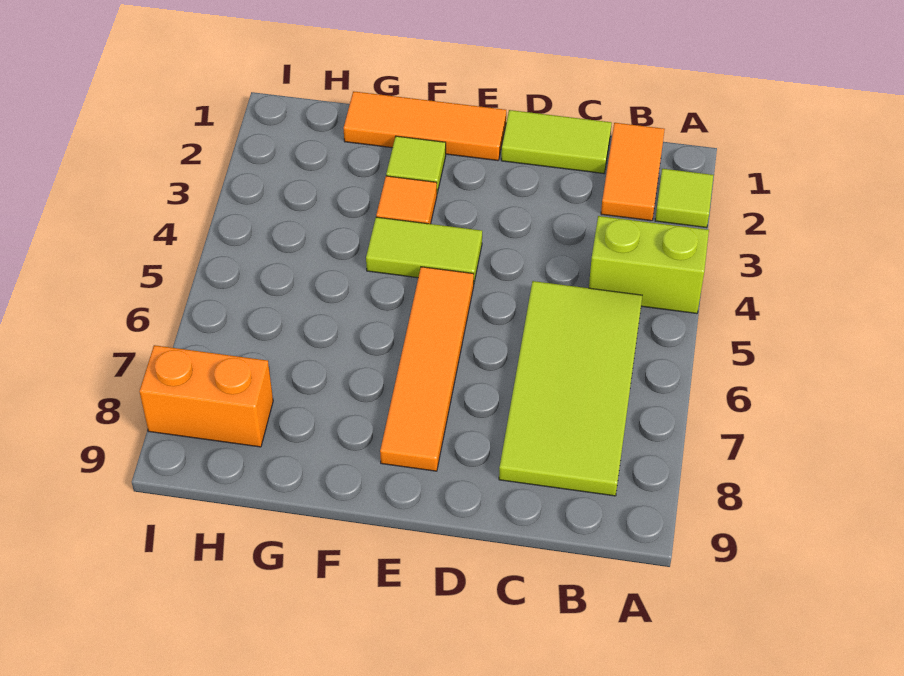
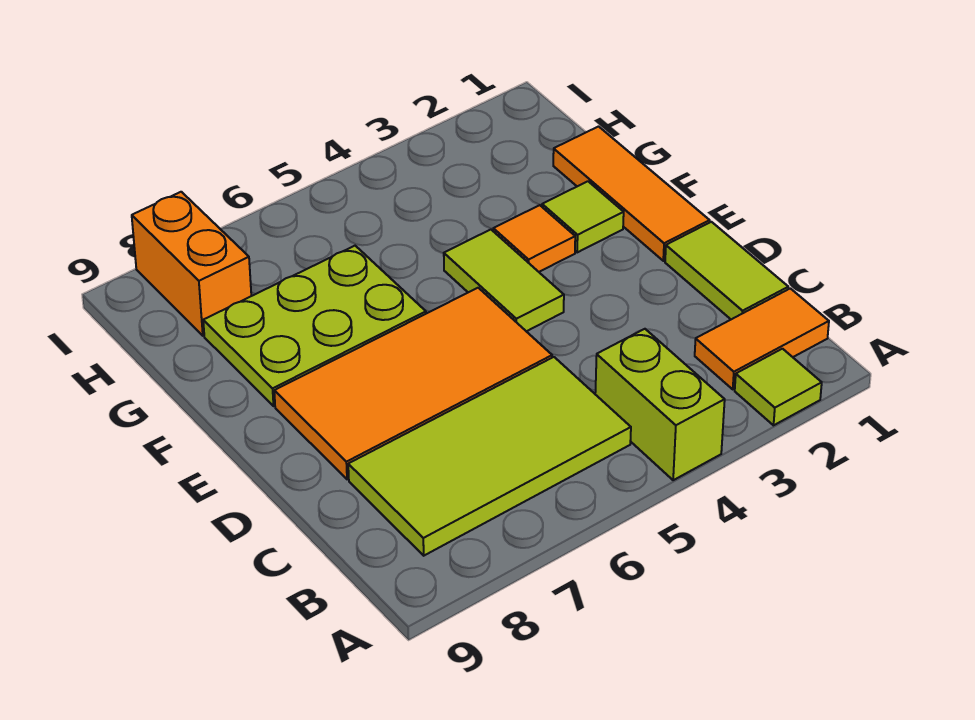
orange 1x4 tile [380,267,474,471] -> orange 2x4 tile [274,288,552,479]
none -> lime 2x3 plate [203,246,426,406]

